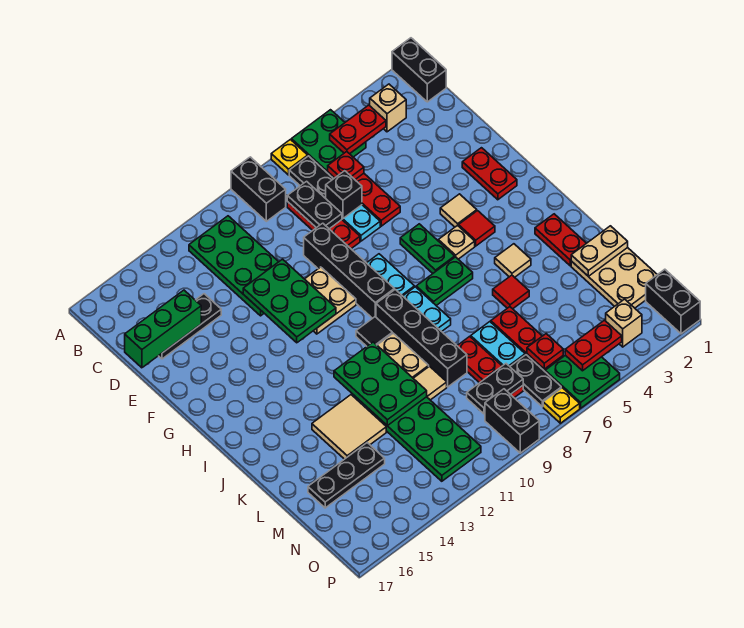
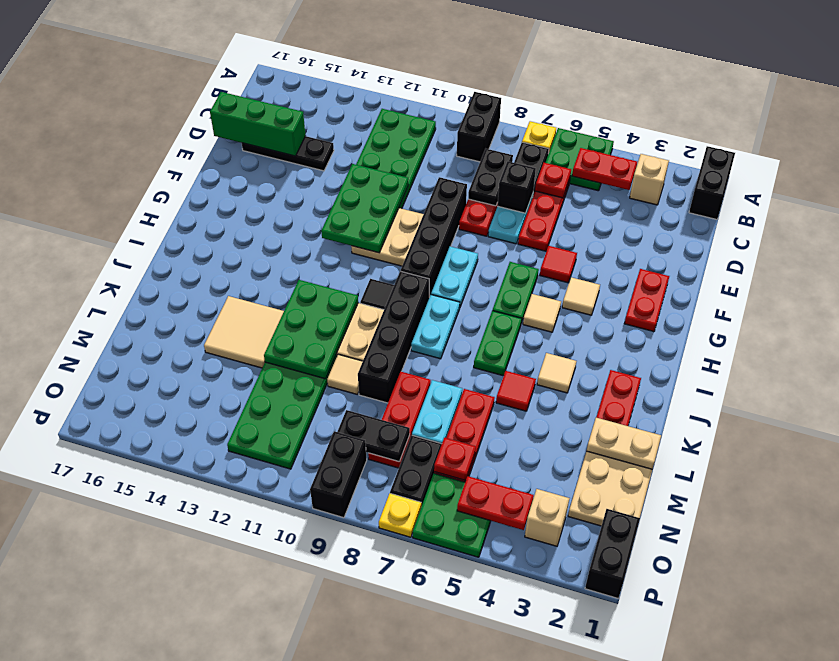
red 1x1 tile [459,211,495,246] -> red 1x1 tile moved to [540,246,577,283]
tan 1x1 plate [438,225,475,259] -> tan 1x1 tile [523,294,561,332]
green 1x2 plate [416,257,473,305] -> green 1x2 plate turned to [474,311,522,376]
black 1x3 plate [308,443,385,508] -> none

